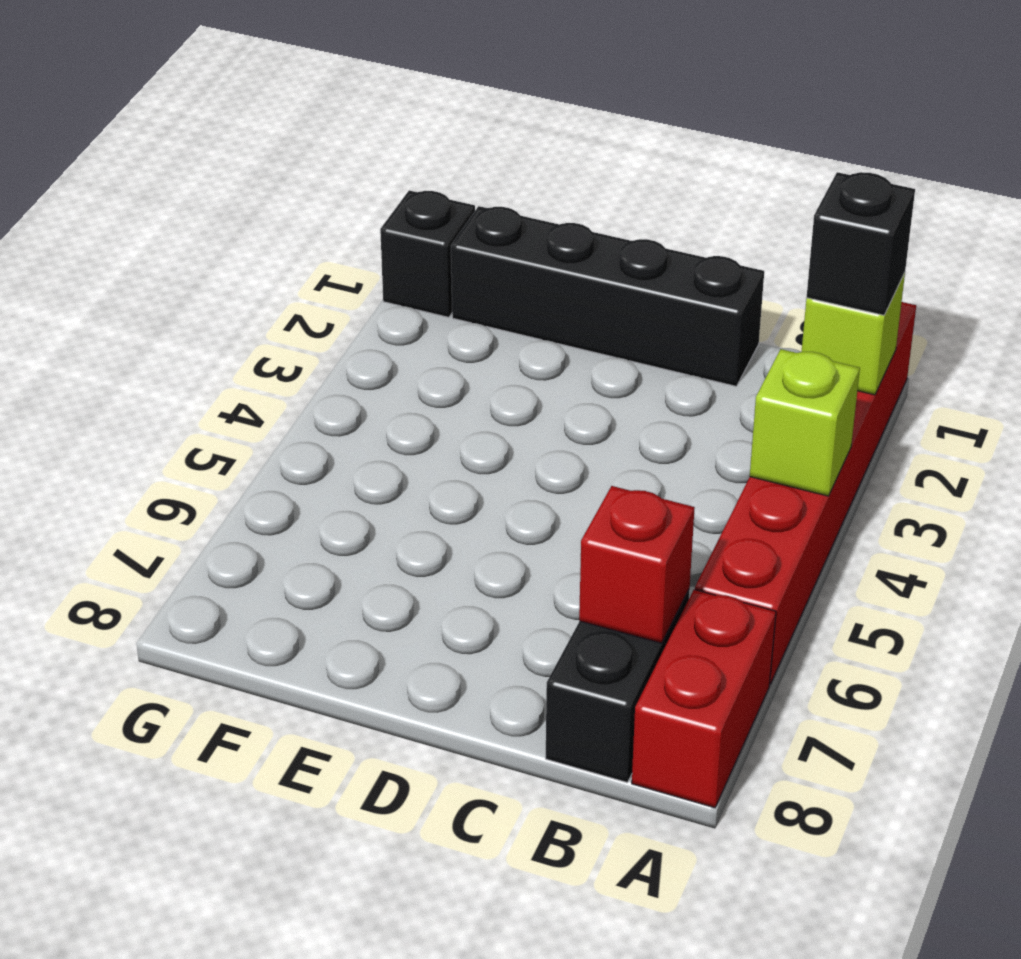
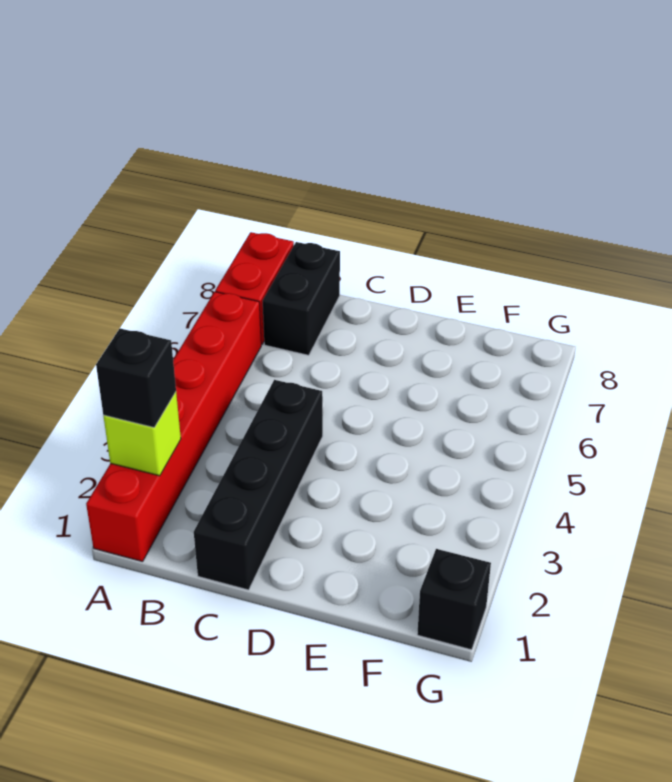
lime 1x1 brick [750,349,860,496] -> none
red 1x1 brick [579,486,695,643] -> none
black 1x4 brick [451,206,764,386] -> black 1x4 brick turned to [194,380,323,590]

